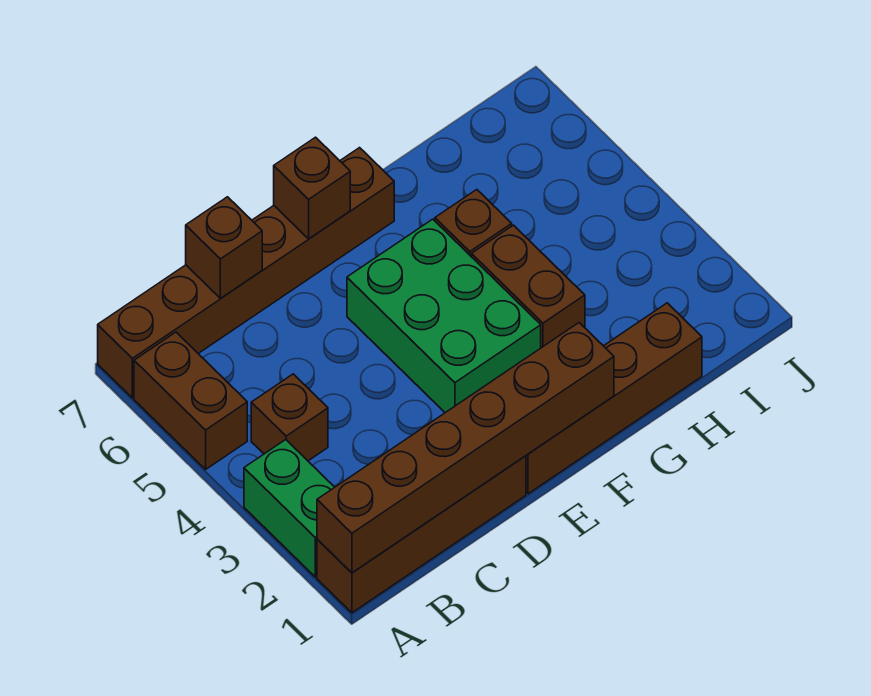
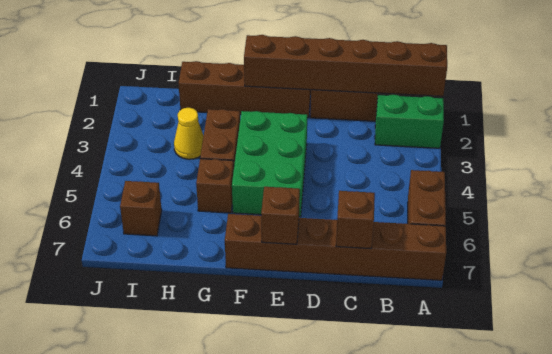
green 1x2 brick [244,440,335,577] -> green 1x2 brick turned to [375,94,444,148]
brown 1x1 brick [251,374,328,461] -> brown 1x1 brick moved to [120,181,162,236]
none -> yellow 1x1 cone [174,108,204,159]

